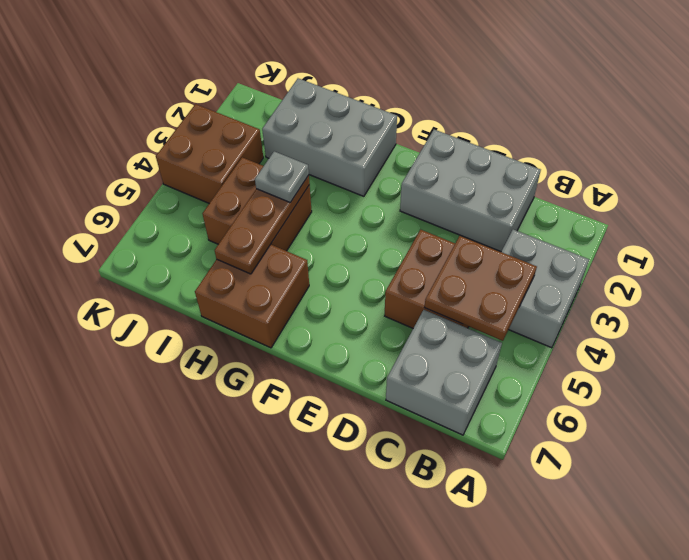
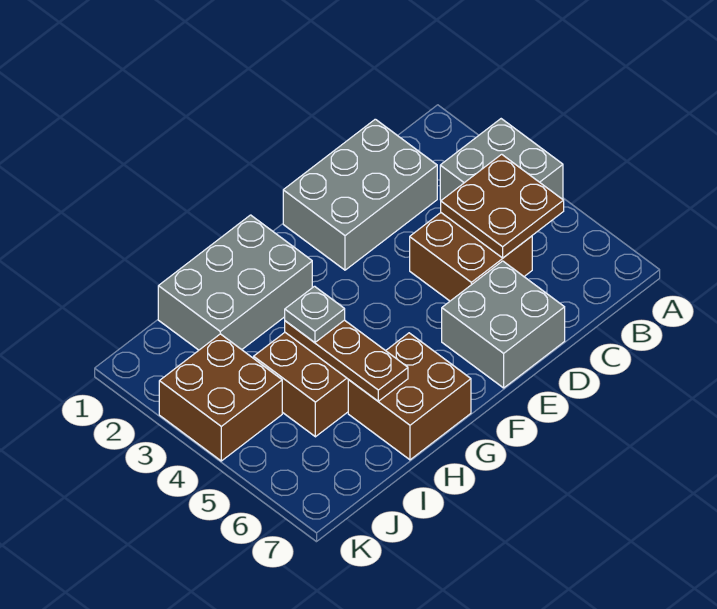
grey 2x2 brick [386,310,502,435] -> grey 2x2 brick moved to [442,261,565,388]

